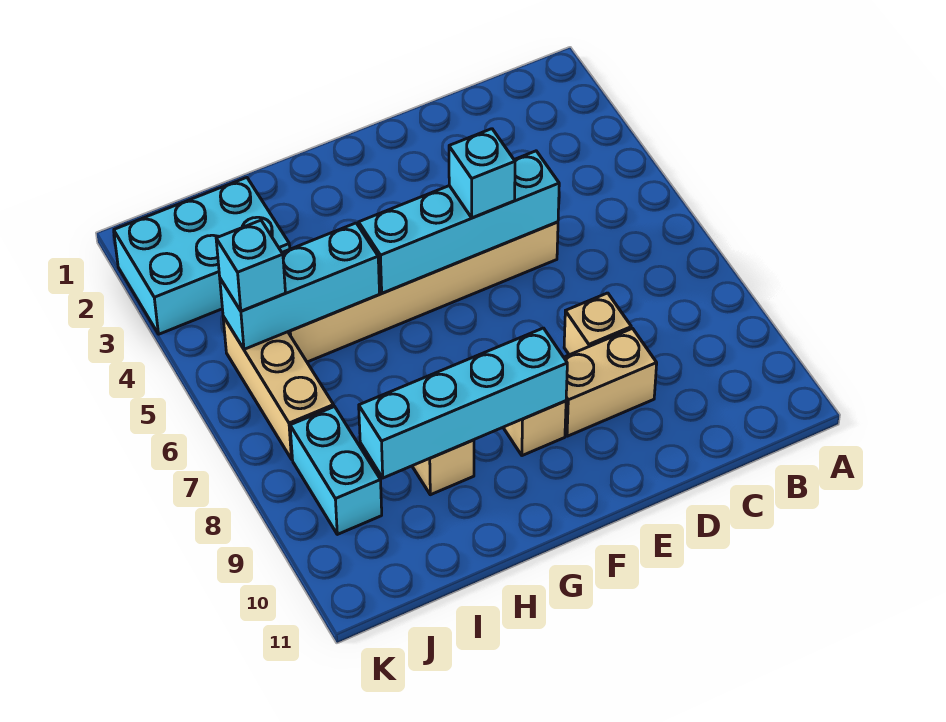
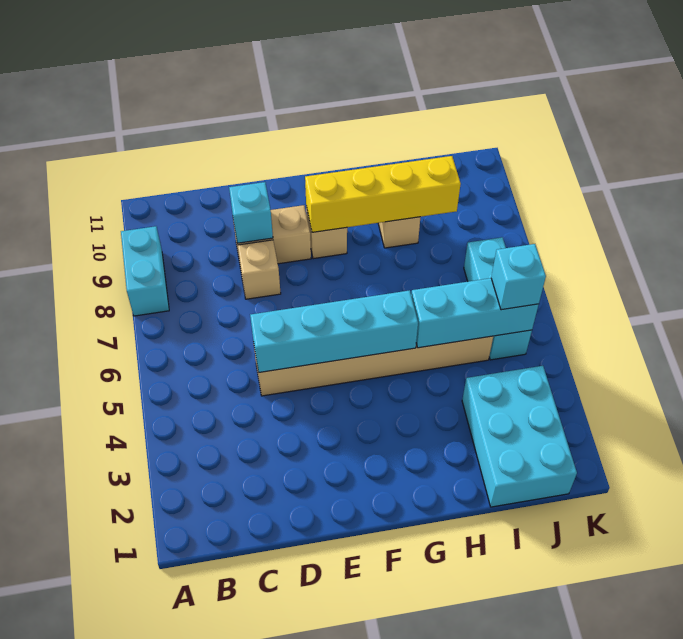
cyan 1x1 brick [449,129,515,218] -> cyan 1x1 brick moved to [229,182,273,243]
cyan 1x4 brick [359,328,567,478] -> yellow 1x4 brick [305,156,461,232]
cyan 2x3 brick [114,178,290,334] -> cyan 2x3 brick turned to [462,366,577,507]
tan 1x3 brick [223,317,334,459] -> cyan 1x3 brick [464,237,532,360]
cyan 1x2 brick [290,407,382,534] -> cyan 1x2 brick moved to [121,226,169,316]

